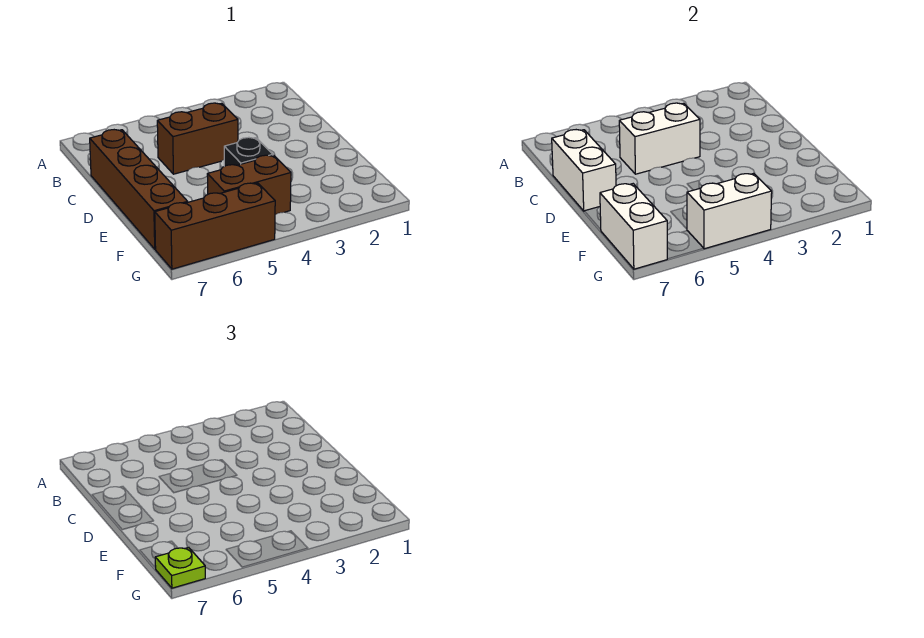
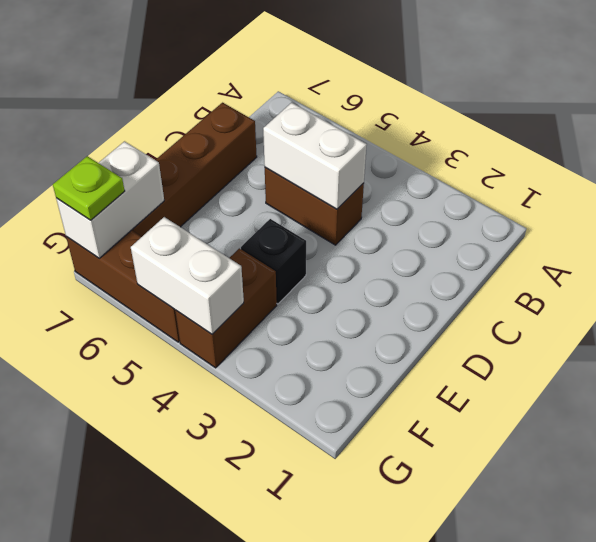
white 1x2 brick [552,130,616,211] -> none
brown 1x2 brick [207,155,291,215] -> brown 1x2 brick turned to [175,248,277,368]

